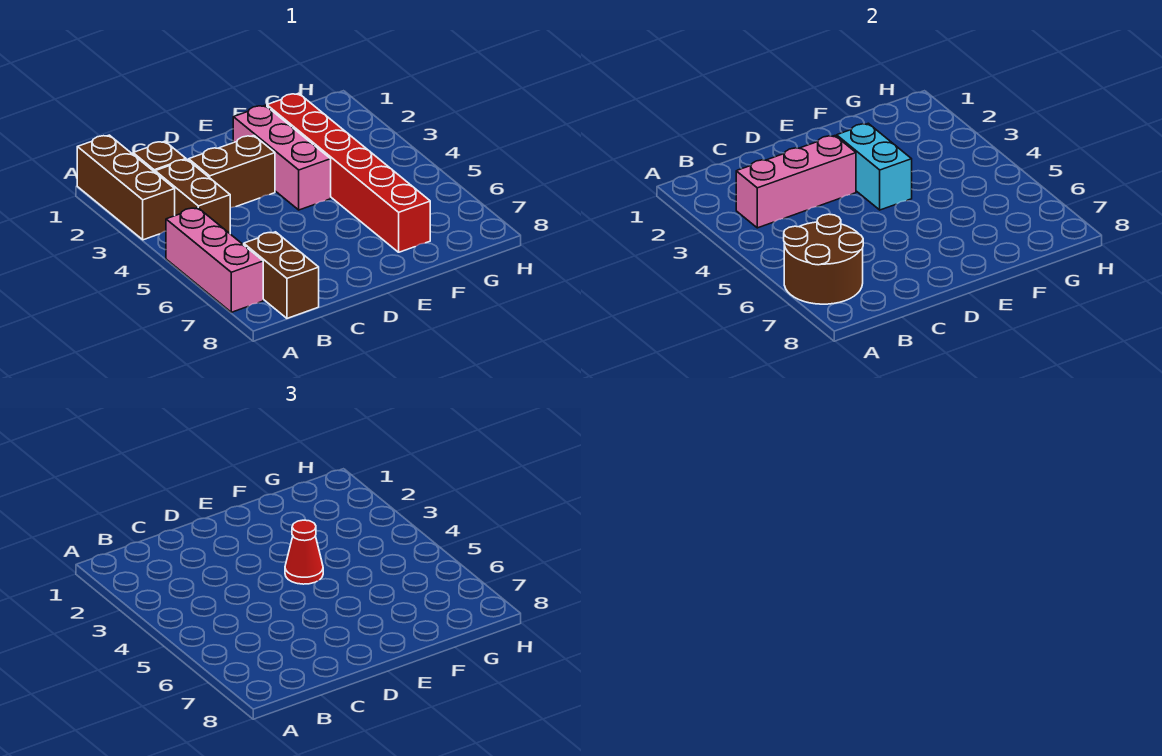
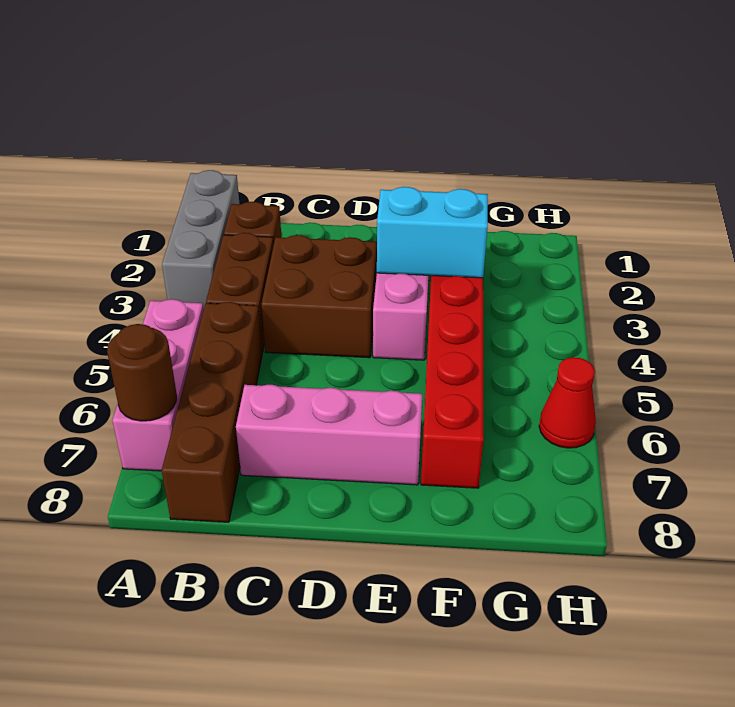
brown 1x3 brick [77,135,175,240] -> grey 1x3 brick [162,170,239,309]
brown 2x2 round brick [784,214,863,304] -> brown 1x1 round brick [107,324,177,421]
pink 1x3 brick [736,136,856,228] -> pink 1x3 brick moved to [236,385,422,485]
brown 1x2 brick [244,232,319,318] -> brown 1x4 brick [162,302,262,522]
brown 1x2 brick [189,136,275,208] -> brown 2x2 brick [261,235,377,358]
cyan 1x2 brick [837,123,912,210] -> cyan 1x2 brick turned to [377,187,488,278]
red 1x1 cone [285,520,323,584] -> red 1x1 cone moved to [539,357,596,448]

